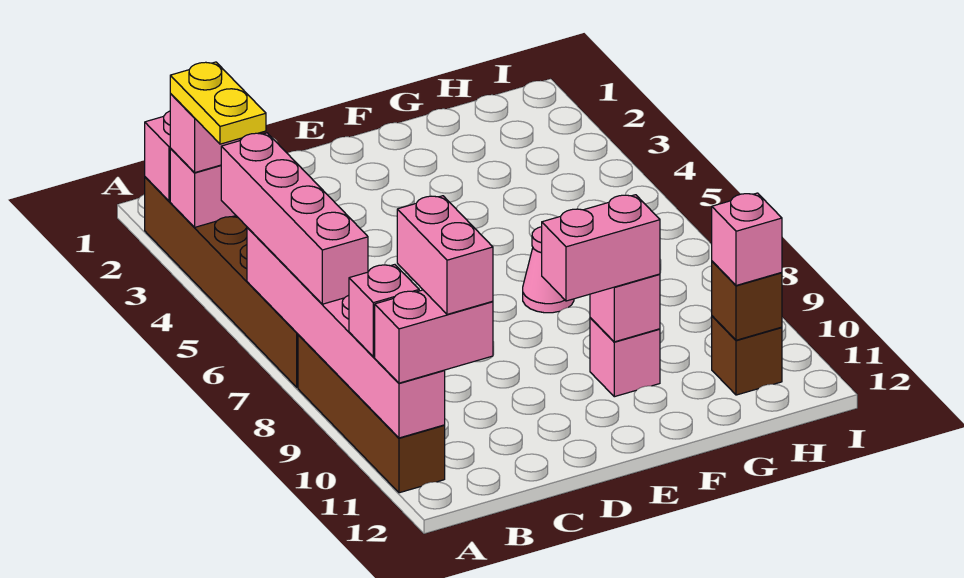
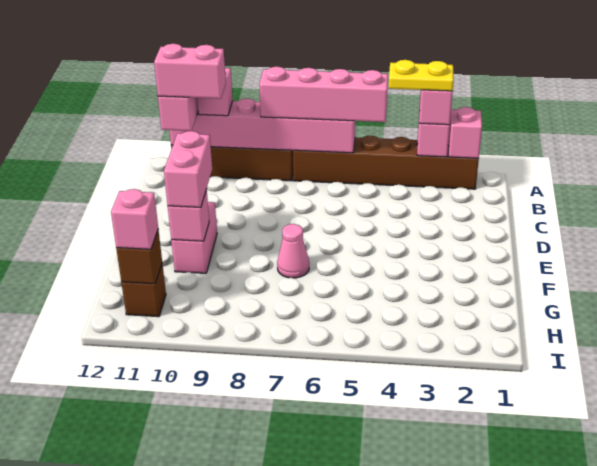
pink 1x1 brick [590,318,660,397] -> pink 1x2 brick [171,202,217,273]

